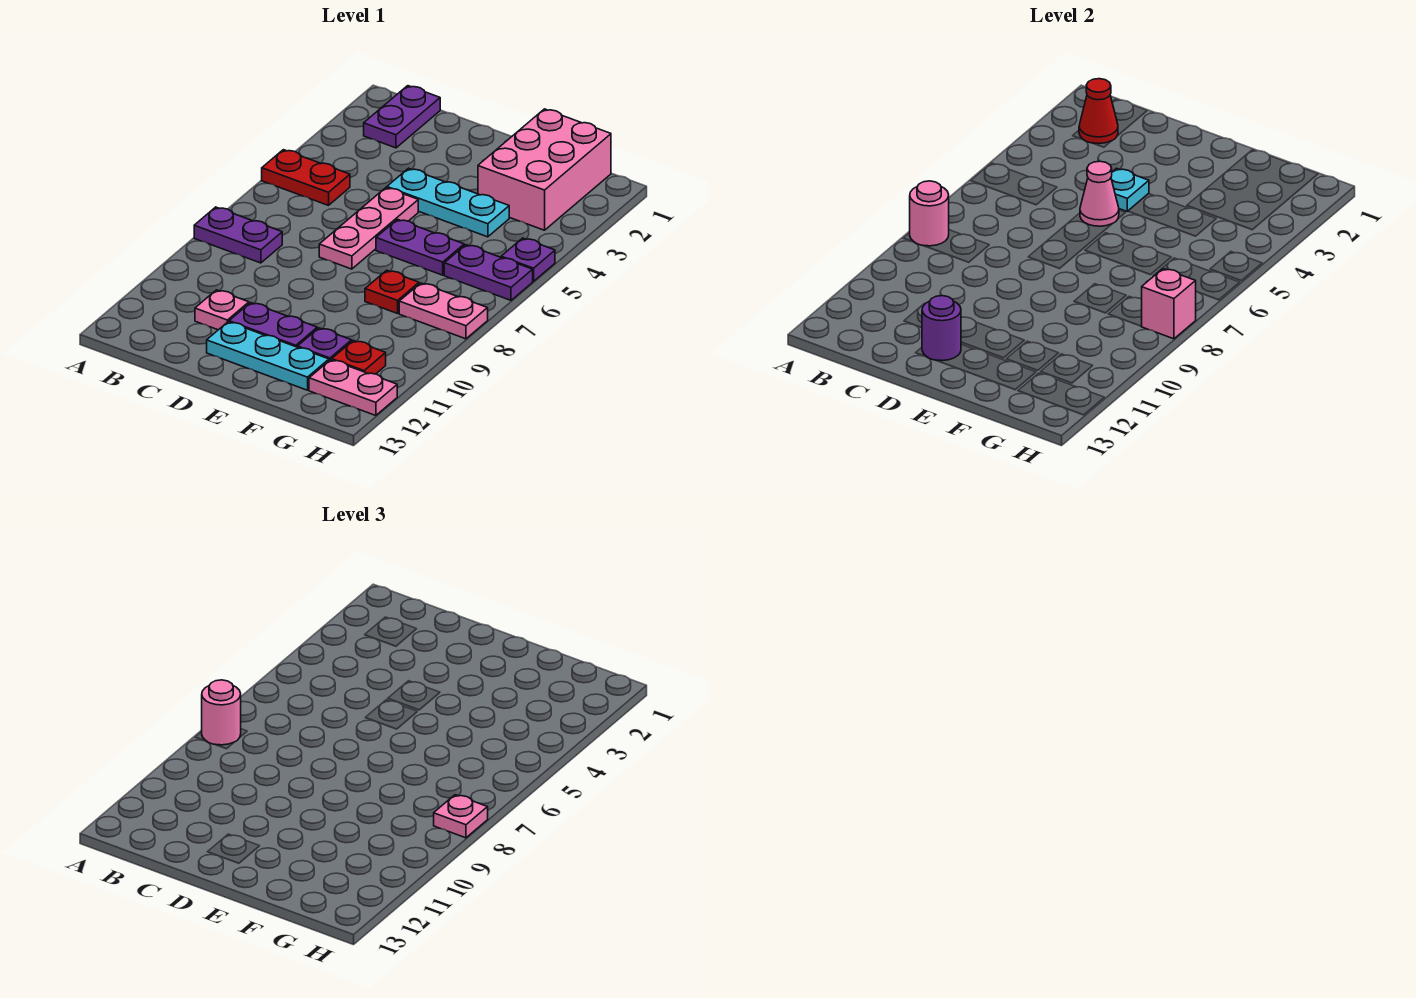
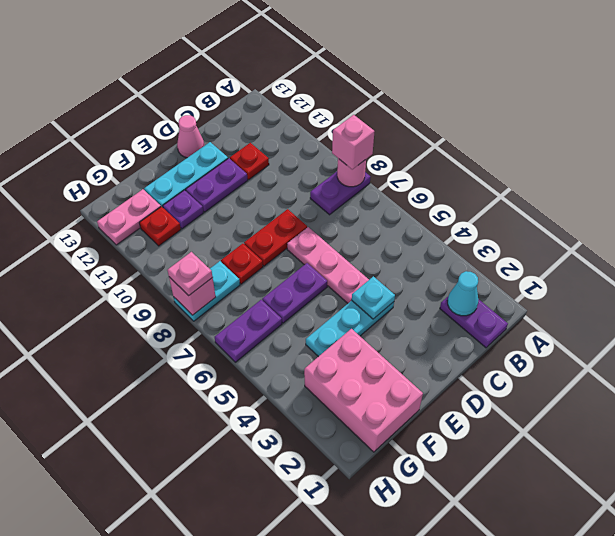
red 1x2 plate [262,150,350,205] -> red 1x2 plate moved to [244,209,307,266]
pink 1x1 round brick [202,680,241,745] -> pink 1x1 brick [332,115,375,169]
red 1x1 cone [1079,79,1118,144] -> cyan 1x1 cone [448,271,478,316]
pink 1x1 plate [195,290,249,330] -> red 1x1 plate [230,143,269,180]
pink 1x1 cone [1080,161,1119,226] -> pink 1x1 cone moved to [177,115,204,158]
purple 1x1 round brick [922,296,961,361] -> none
pink 1x2 plate [399,283,488,339] -> cyan 1x2 plate [174,261,240,321]
purple 1x1 plate [501,238,555,281] -> none

